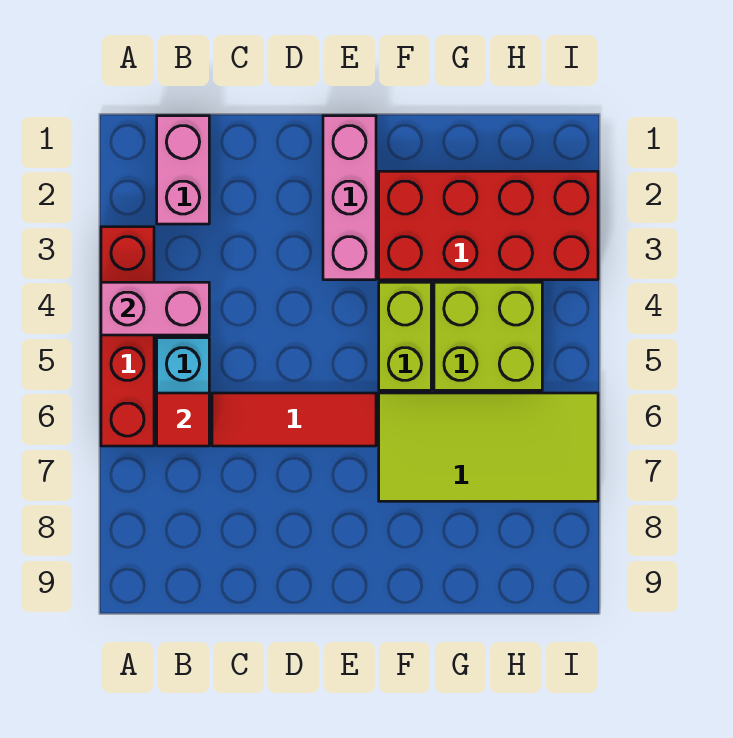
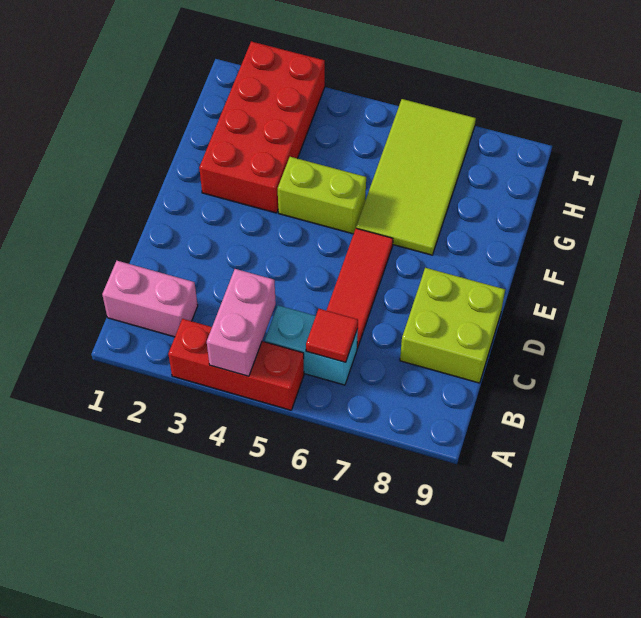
red 1x4 brick [101,227,154,446] -> red 1x3 brick [168,319,304,410]
pink 1x3 brick [323,116,376,280] -> none
lime 2x2 brick [434,282,542,390] -> lime 2x2 brick moved to [400,268,505,383]

